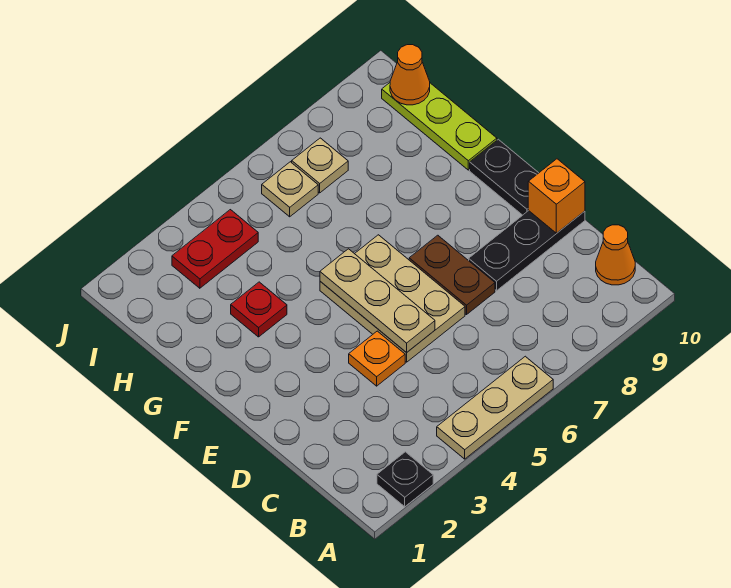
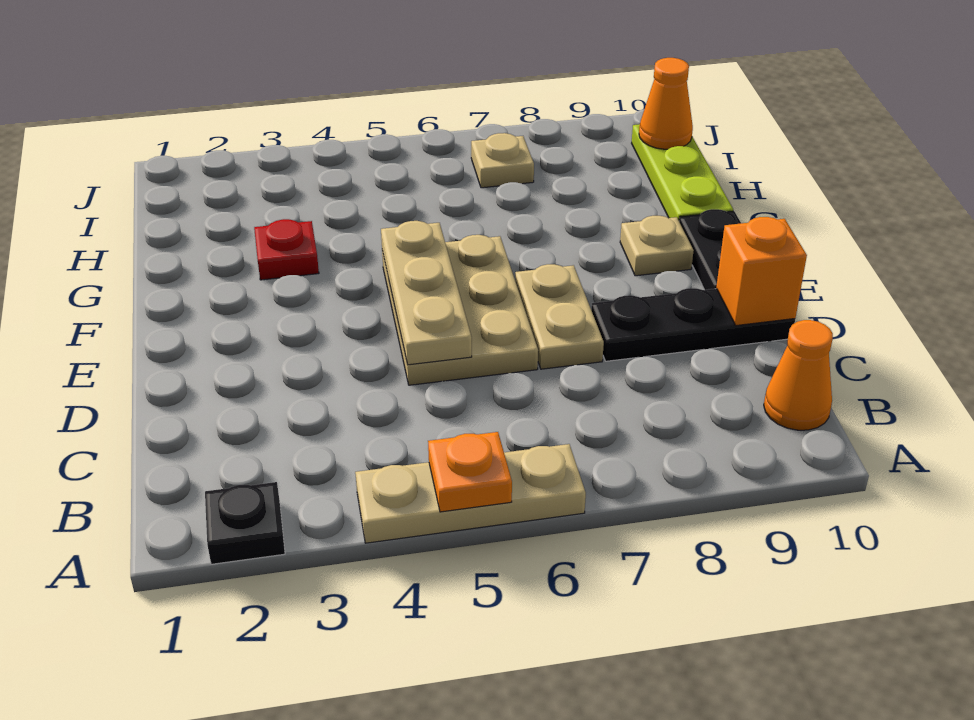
orange 1x1 plate [349,331,405,386] -> orange 1x1 plate moved to [428,432,512,512]
brown 1x2 plate [409,235,495,315] -> tan 1x2 plate [515,264,604,369]
red 1x2 plate [172,210,258,288] -> none
tan 1x1 plate [262,162,318,217] -> tan 1x1 plate moved to [620,216,694,276]

